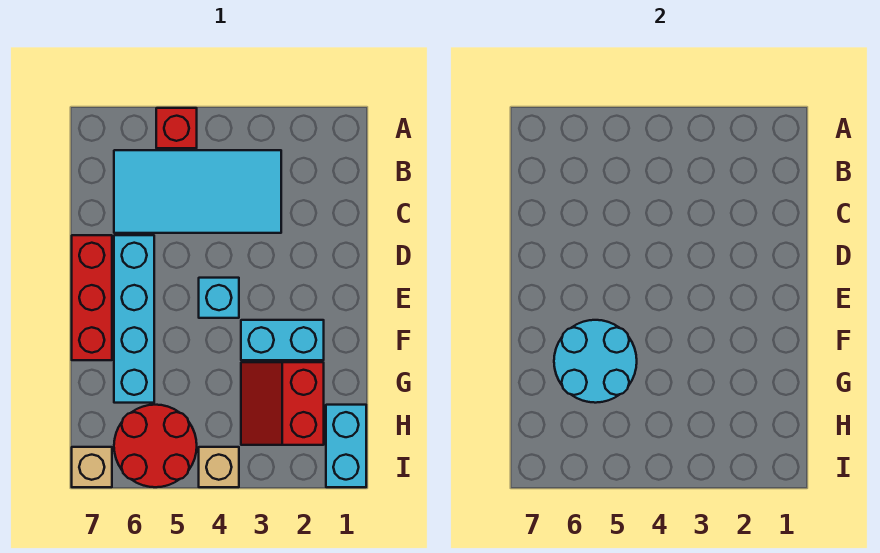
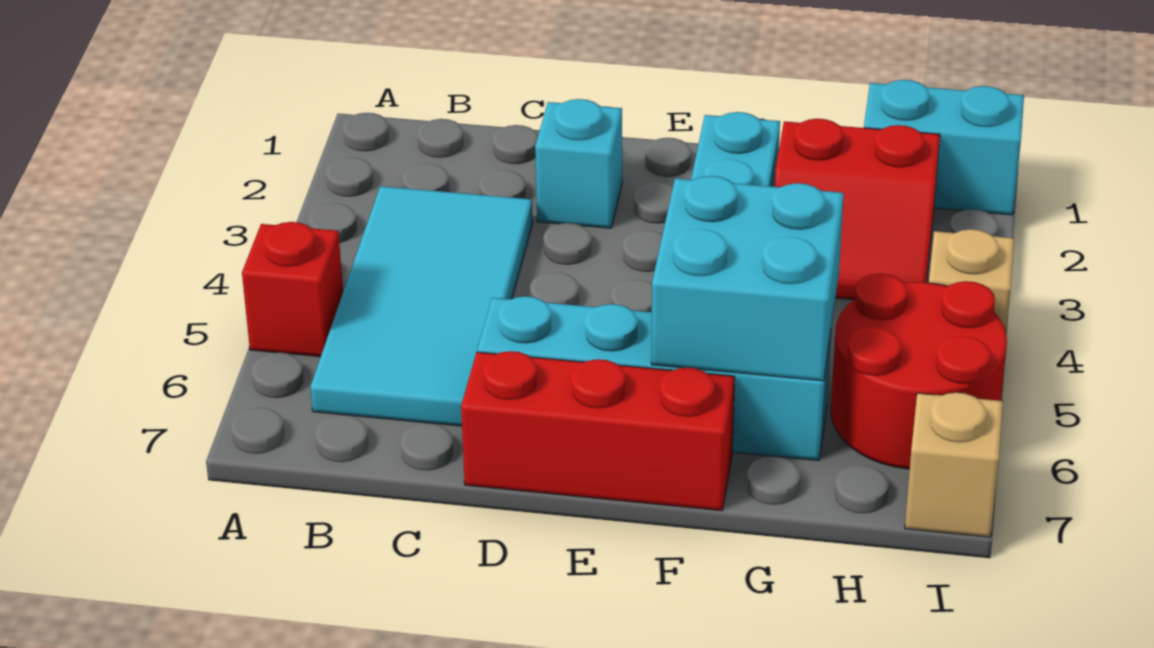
cyan 1x1 brick [199,278,239,318] -> cyan 1x1 brick moved to [535,99,622,228]
cyan 2x2 round brick [554,320,637,403] -> cyan 2x2 brick [651,176,844,381]

